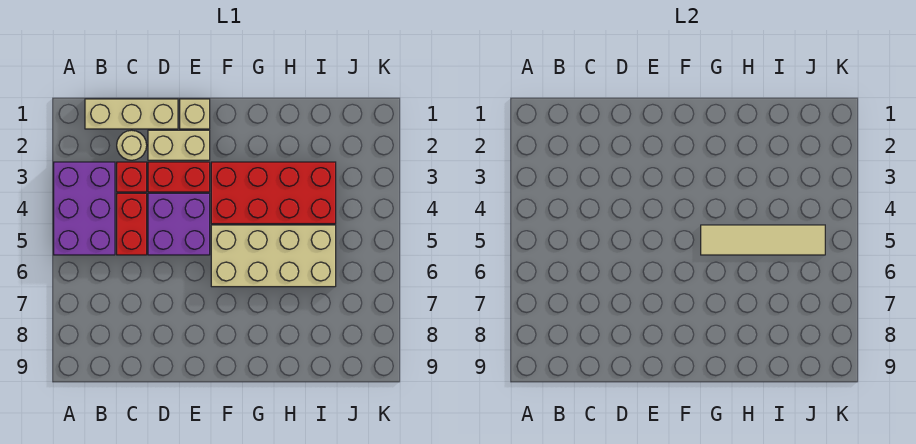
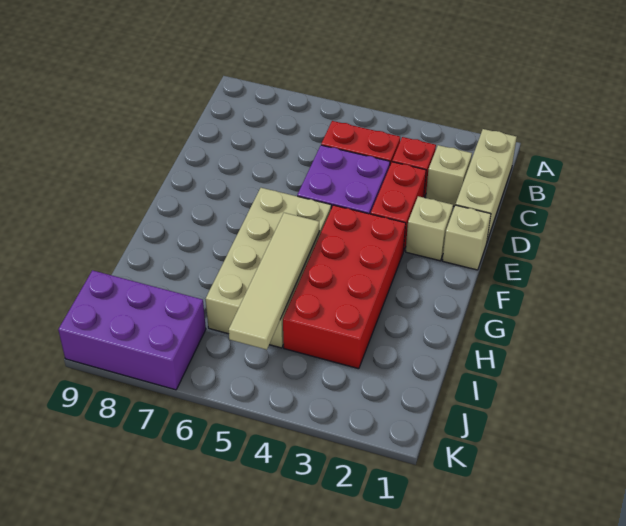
purple 2x3 brick [54,162,115,255] -> purple 2x3 brick moved to [58,270,206,390]
tan 1x1 round brick [117,130,147,160] -> tan 1x1 brick [426,145,472,206]
tan 1x2 brick [148,130,210,160] -> tan 1x1 brick [406,196,453,261]

